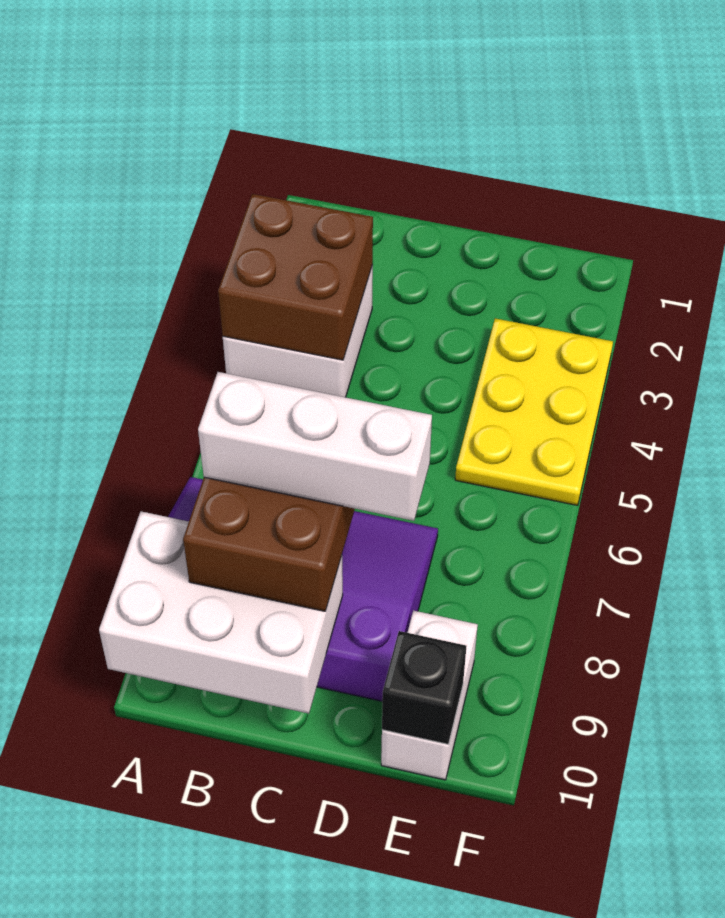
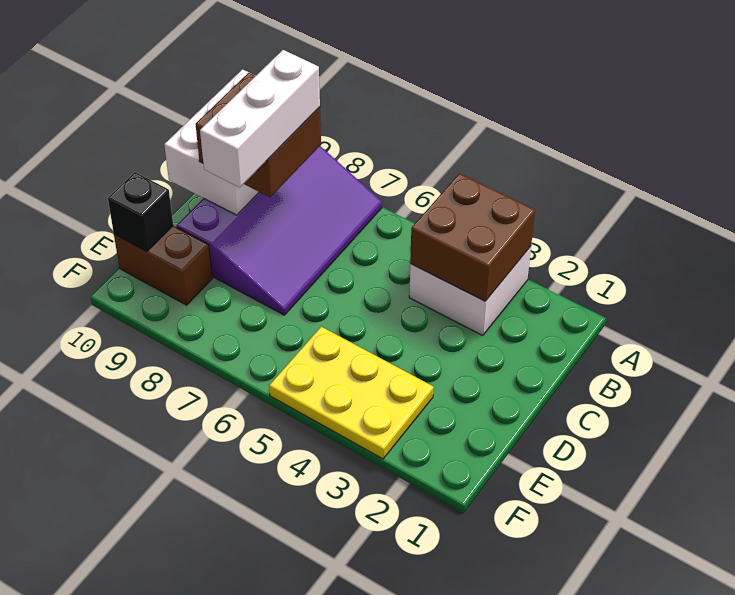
white 1x2 brick [381,611,478,780] -> brown 1x2 brick [114,226,212,305]

